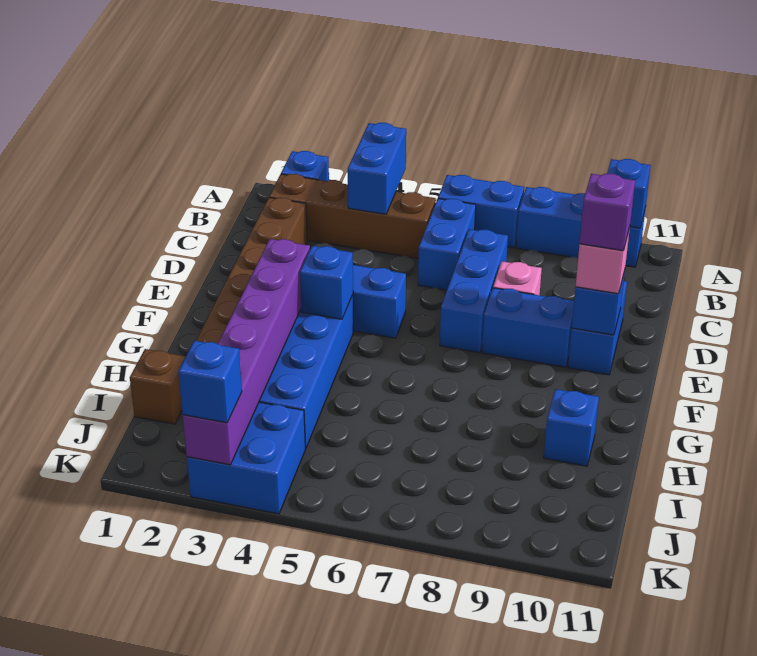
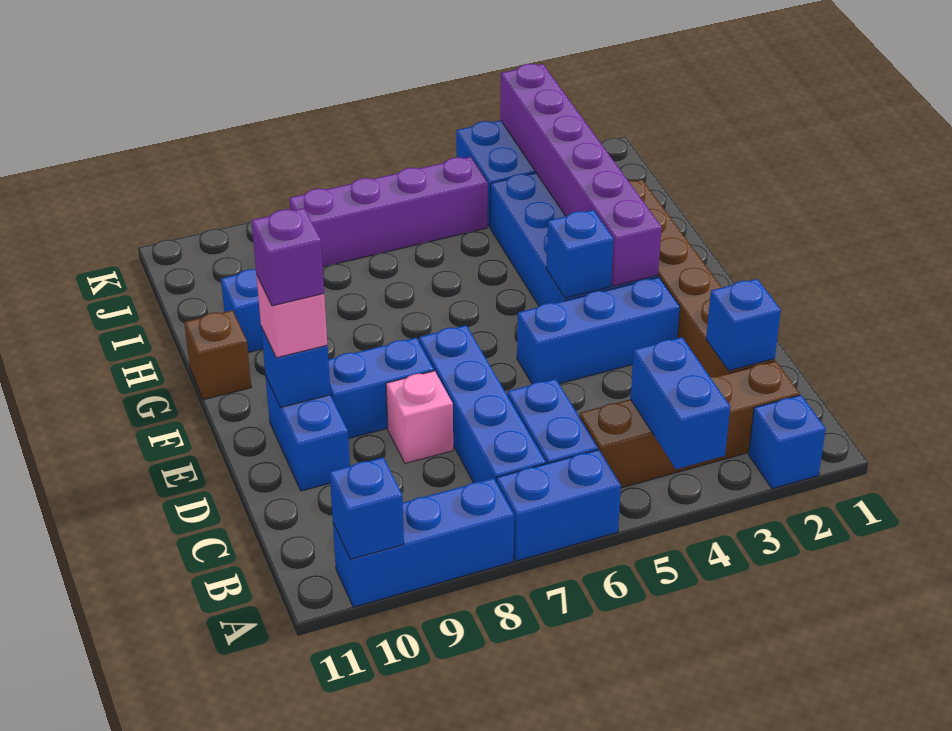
blue 1x3 brick [440,229,508,353] -> blue 1x4 brick [419,325,546,483]
brown 1x1 brick [130,349,186,424] -> brown 1x1 brick moved to [184,310,251,400]
none -> purple 1x4 brick [289,157,488,267]
blue 1x1 brick [178,341,242,423] -> blue 1x1 brick moved to [706,279,781,371]

